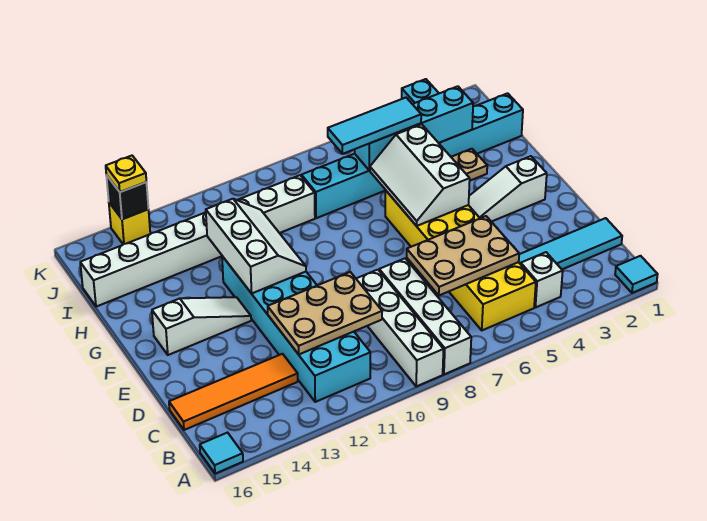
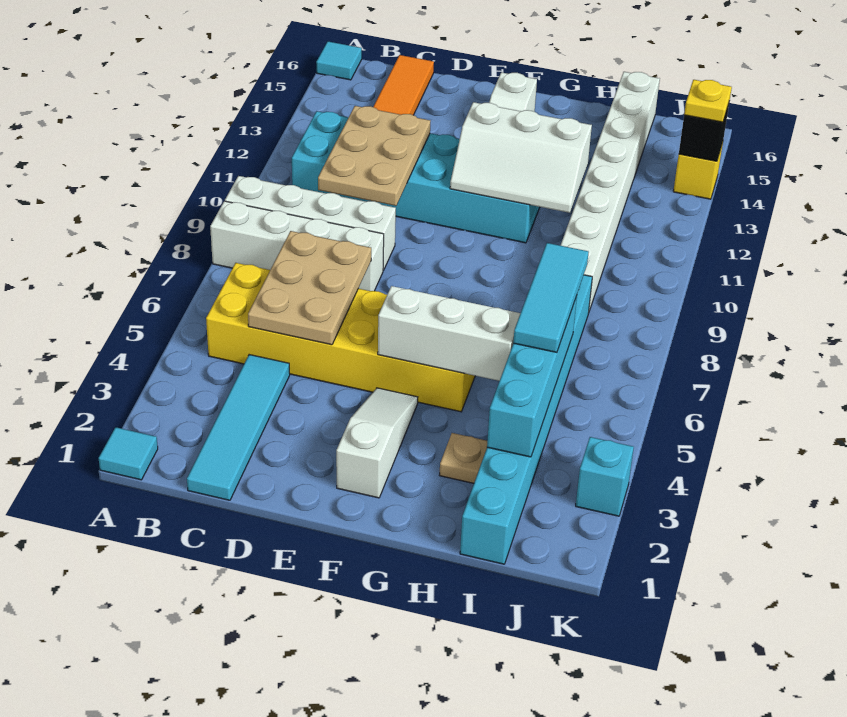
white 1x1 brick [521,252,563,308] -> none

